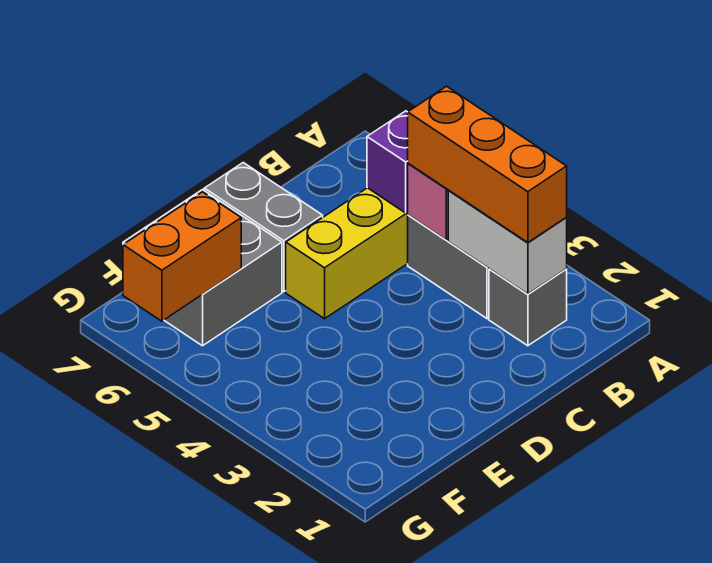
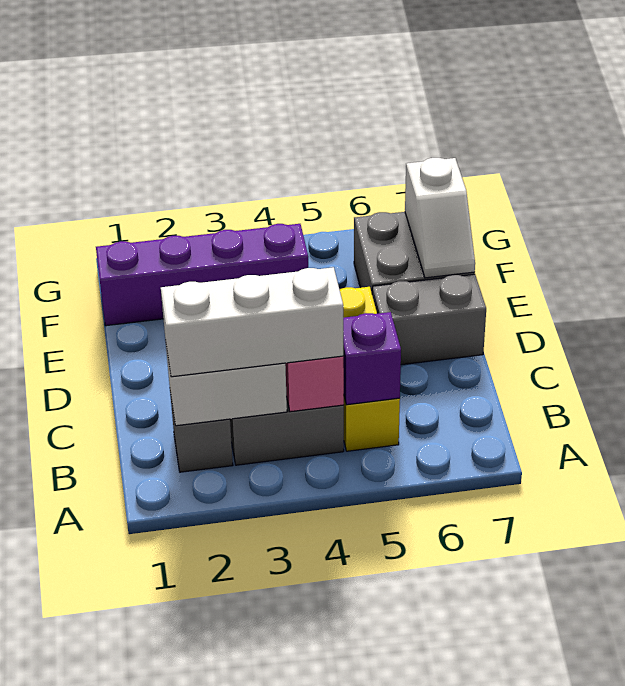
orange 1x3 brick [408,86,567,243] -> white 1x3 brick [161,267,343,377]
none -> white 1x2 slope [405,158,475,278]
none -> purple 1x4 brick [96,224,308,326]
orange 1x2 brick [123,192,241,321] -> none

